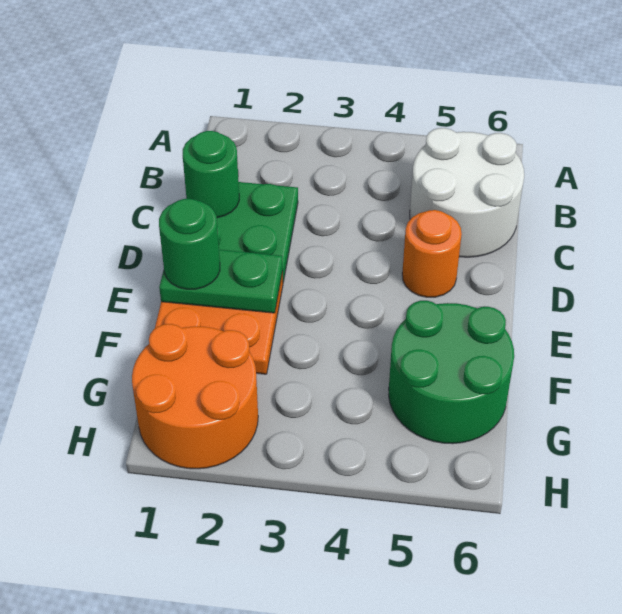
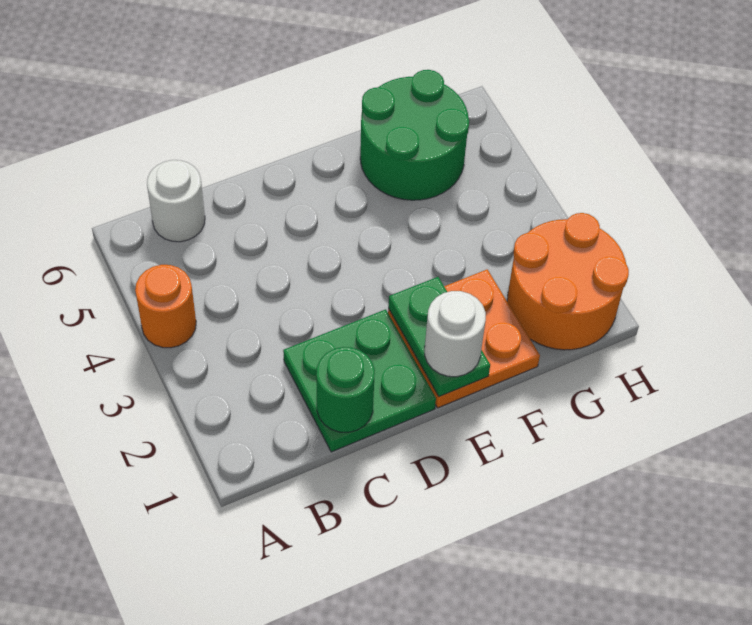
white 2x2 round brick [410,128,524,257] -> white 1x1 round brick [147,160,205,242]
orange 1x1 round brick [402,210,462,297] -> orange 1x1 round brick moved to [135,265,196,348]
green 1x1 round brick [159,199,220,289] -> white 1x1 round brick [425,291,486,377]

